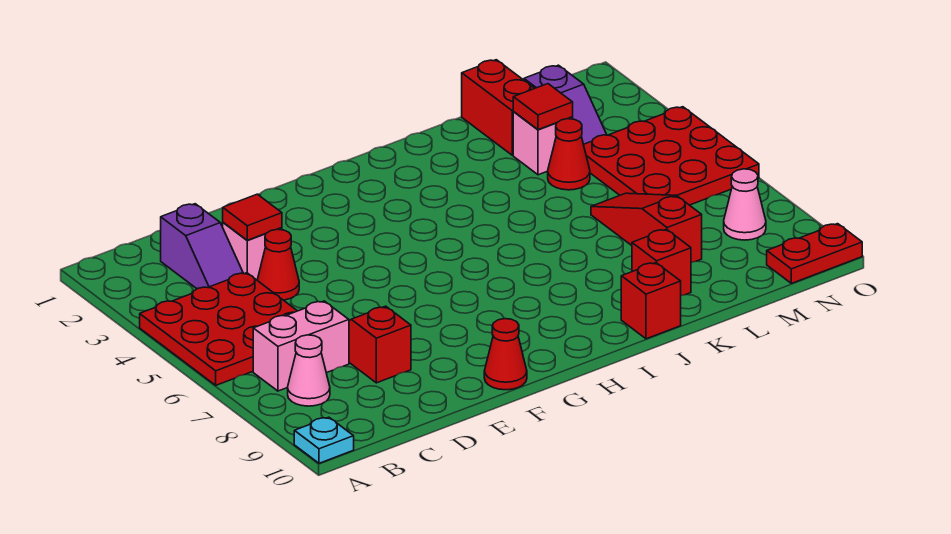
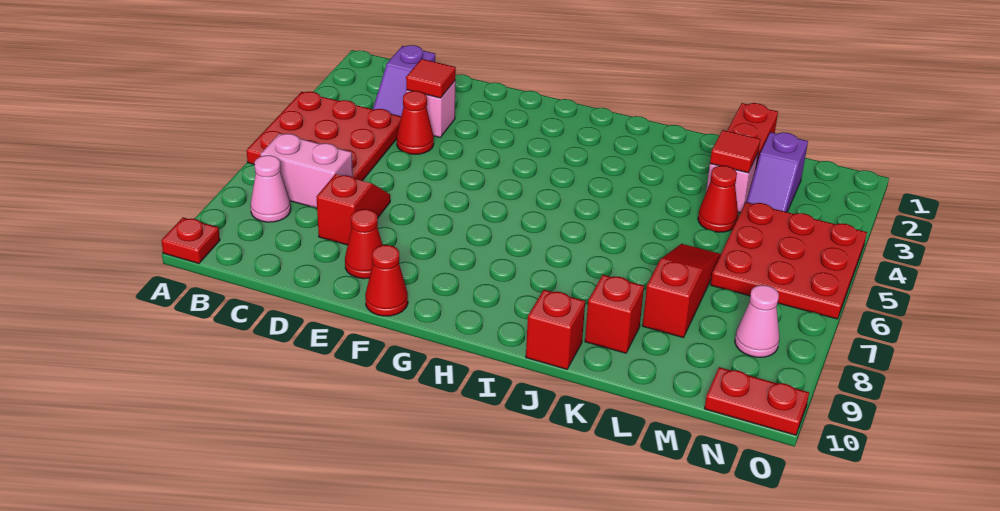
cyan 1x1 plate [294,417,354,463] -> red 1x1 plate [161,218,220,264]
none -> red 1x1 cone [345,209,382,279]

